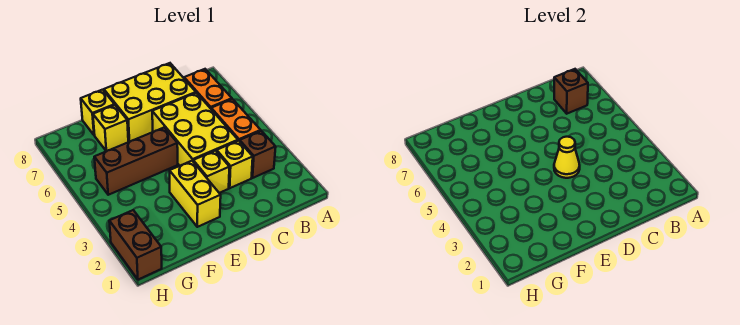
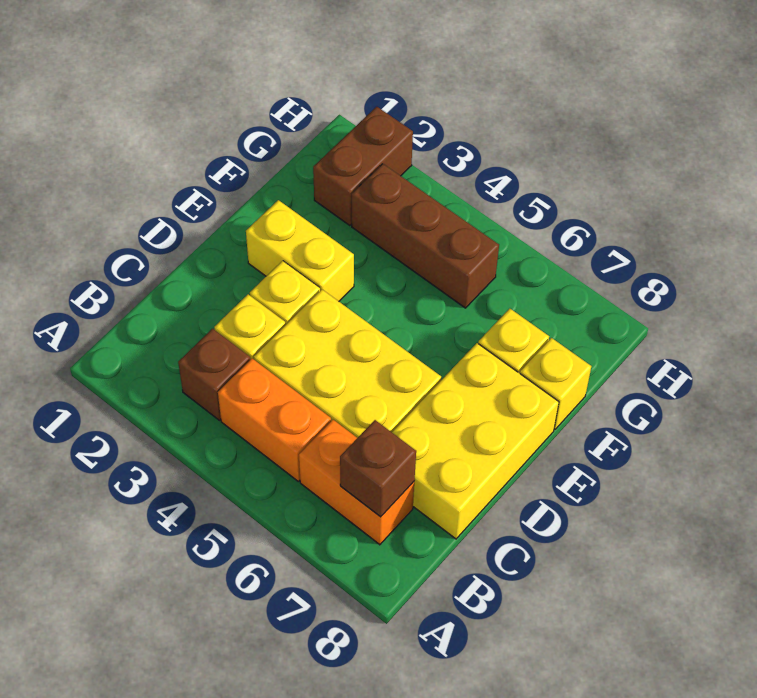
yellow 1x1 cone [554,137,580,178] -> none
brown 1x3 brick [94,127,178,195] -> brown 1x3 brick turned to [352,164,499,308]
brown 1x2 brick [109,210,162,280] -> brown 1x2 brick turned to [313,107,413,226]

